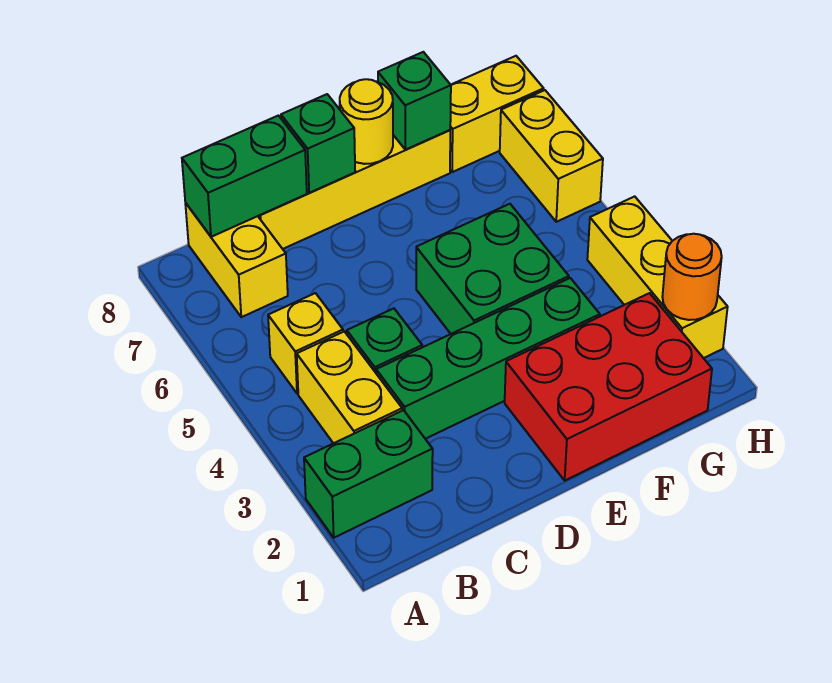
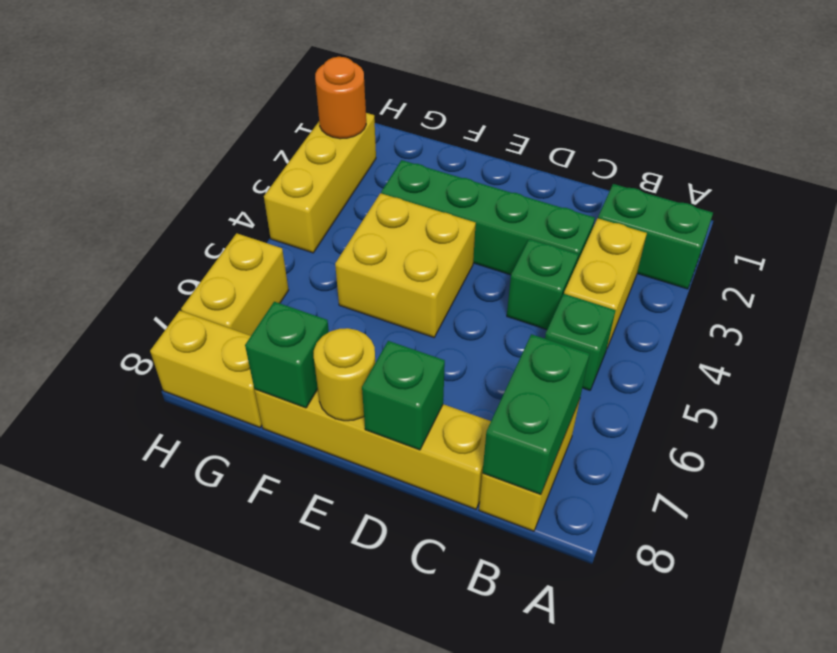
yellow 1x1 brick [268,293,343,394] -> green 1x1 brick [545,294,616,390]
green 1x2 brick [182,116,307,237] -> green 1x2 brick turned to [483,334,589,495]
red 2x3 brick [505,293,712,480] -> none
green 2x2 brick [416,204,569,334] -> yellow 2x2 brick [335,193,476,337]

